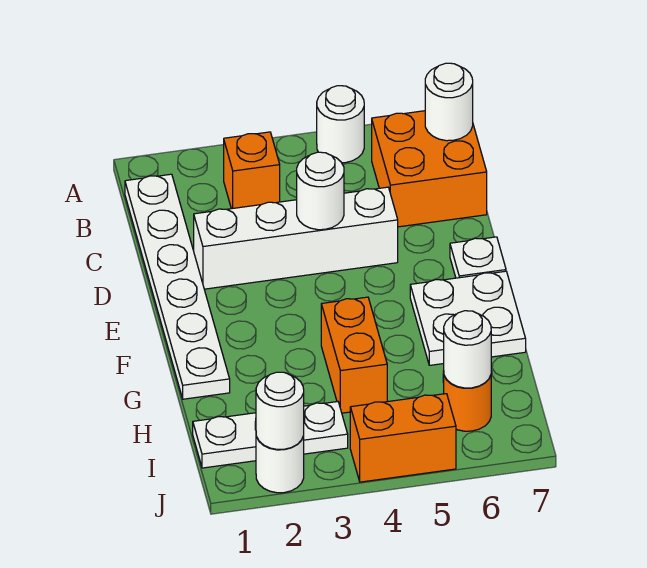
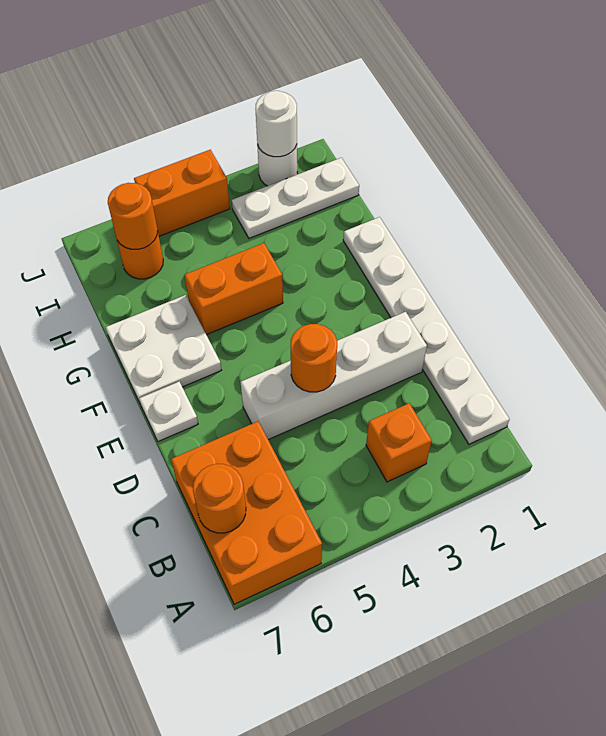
white 1x1 round brick [317,86,364,163] -> none
orange 2x2 brick [372,111,487,227] -> orange 2x3 brick [171,421,322,604]
white 1x1 round brick [425,63,473,141] -> orange 1x1 round brick [193,464,246,533]
white 1x1 round brick [297,152,344,230] -> orange 1x1 round brick [291,324,337,392]
orange 1x2 brick [321,297,387,413] -> orange 1x2 brick turned to [185,243,283,335]
white 1x1 round brick [444,311,491,388] -> orange 1x1 round brick [108,183,158,249]

